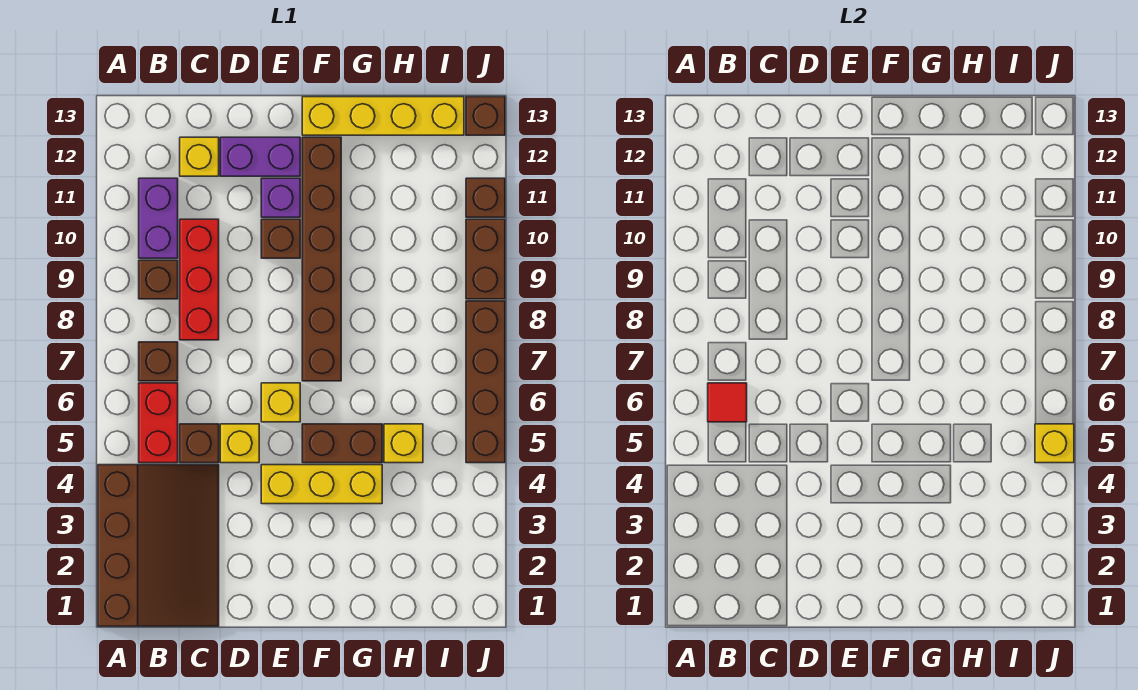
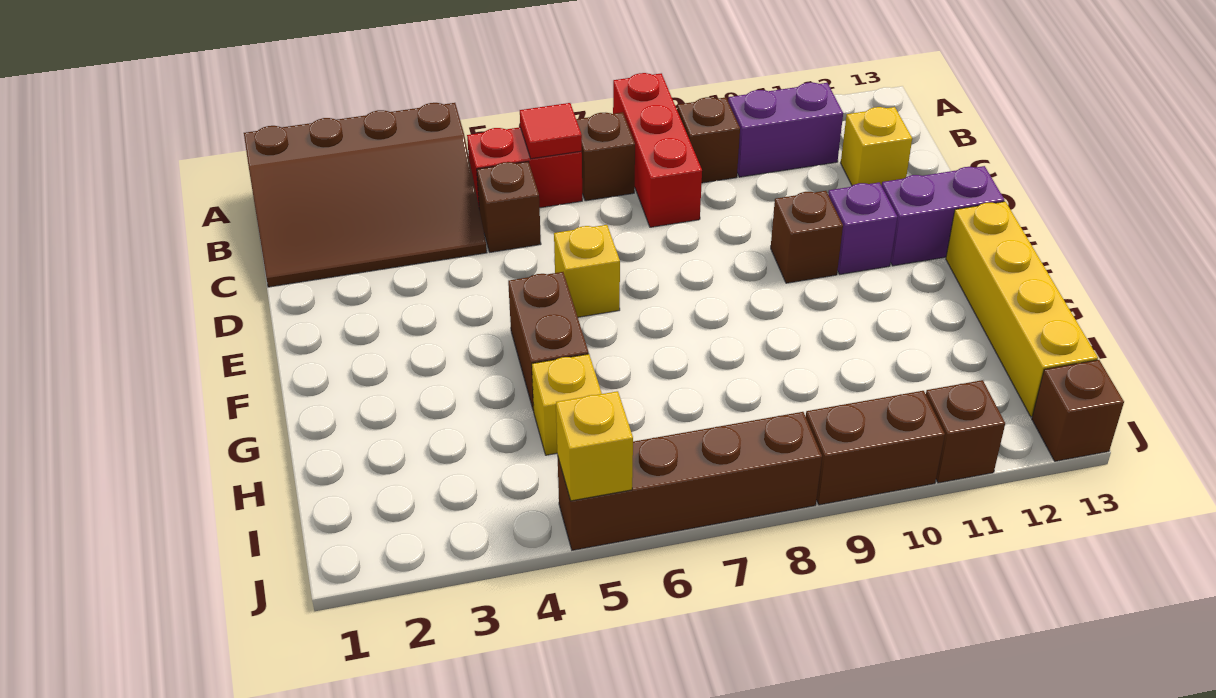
red 1x3 brick [180,219,219,340] -> red 1x3 brick turned to [613,73,702,227]
yellow 1x1 brick [220,424,259,463] -> none
purple 1x2 brick [220,137,300,176] -> purple 1x2 brick turned to [882,166,1004,266]
yellow 1x3 brick [261,465,382,504] -> none
brown 1x6 brick [302,137,341,381] -> none

